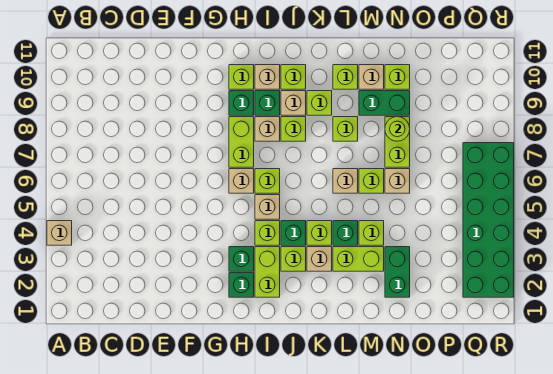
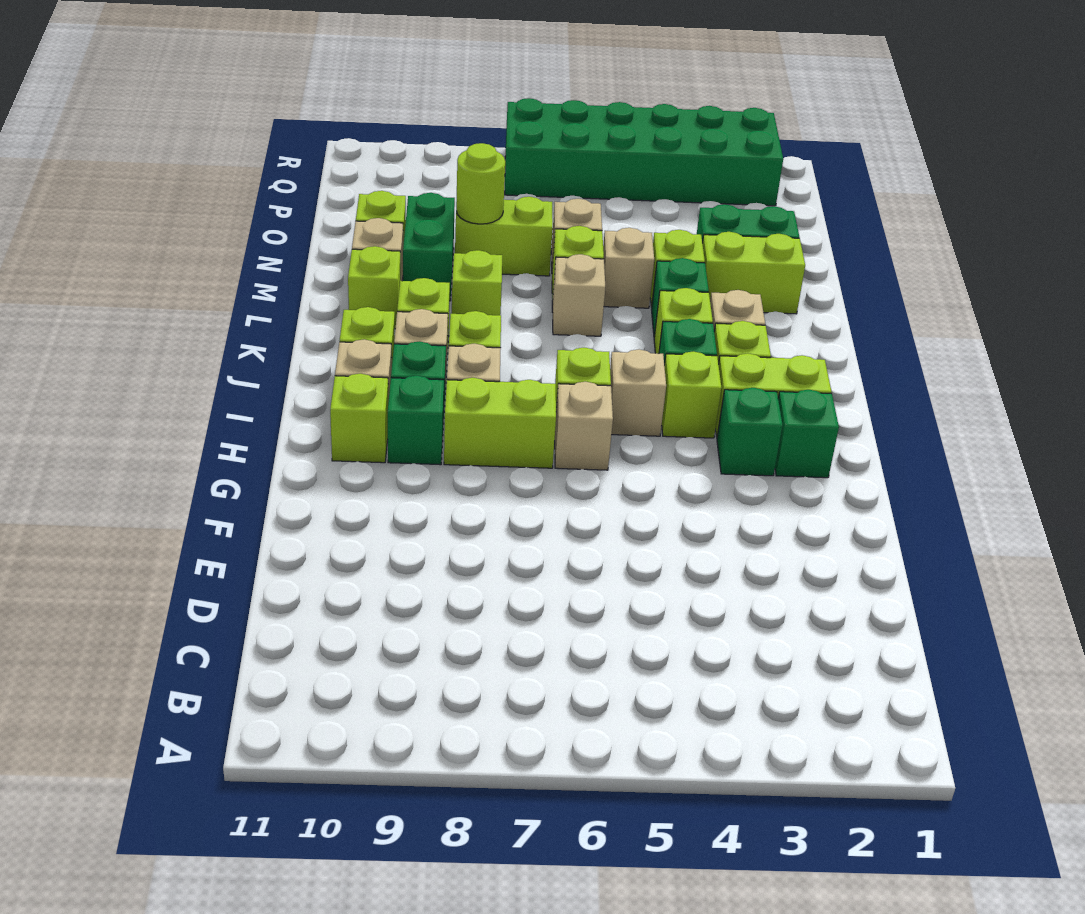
tan 1x1 brick [47,221,72,245] -> tan 1x1 brick moved to [603,228,654,308]
lime 1x2 brick [333,247,384,271] -> lime 1x2 brick turned to [702,232,805,314]

